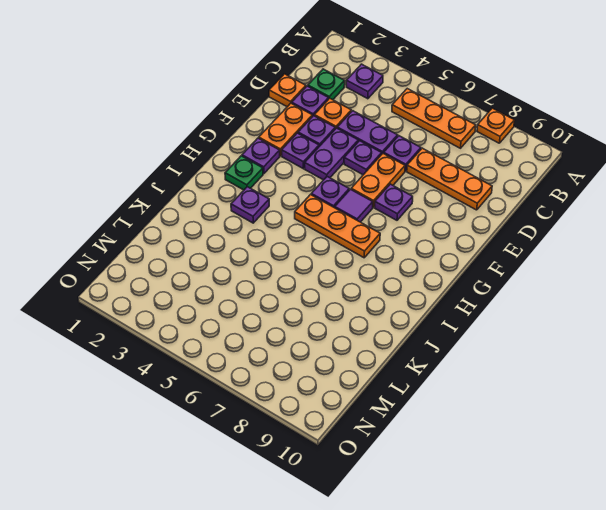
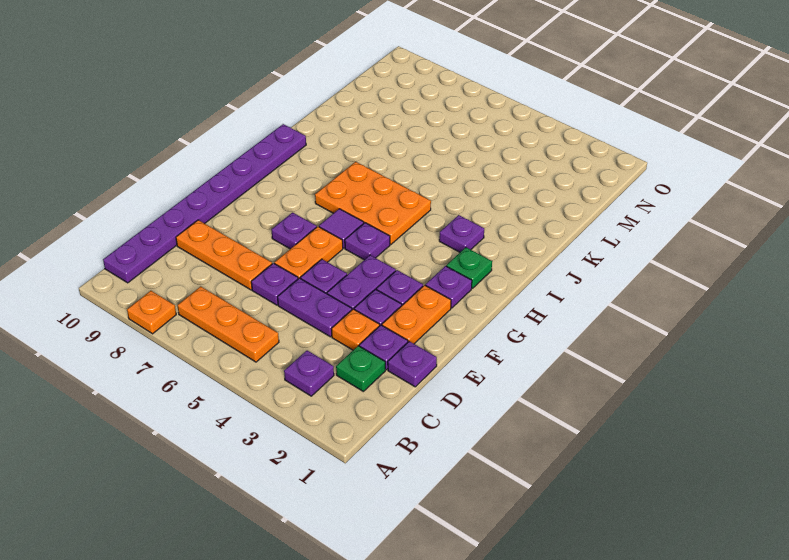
none -> purple 1x8 plate [103,124,306,283]
orange 1x1 plate [269,74,306,107] -> purple 1x1 plate [388,341,437,387]
orange 1x3 plate [295,195,380,258] -> orange 2x3 plate [315,162,431,244]

